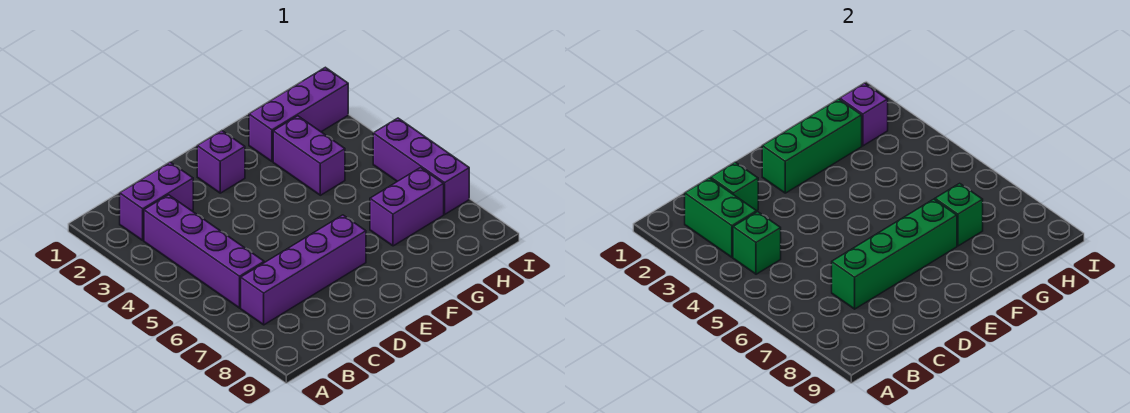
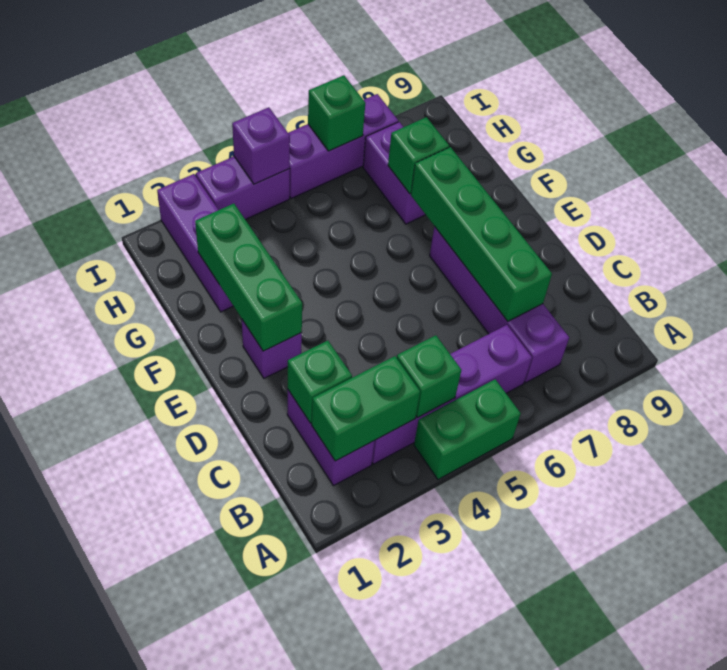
none -> green 1x2 brick [414,379,521,479]
purple 1x2 brick [273,116,345,195] -> purple 1x2 brick moved to [196,157,290,219]
purple 1x1 brick [840,83,888,146] -> purple 1x1 brick moved to [232,107,290,184]
none -> green 1x1 brick [308,75,365,151]

